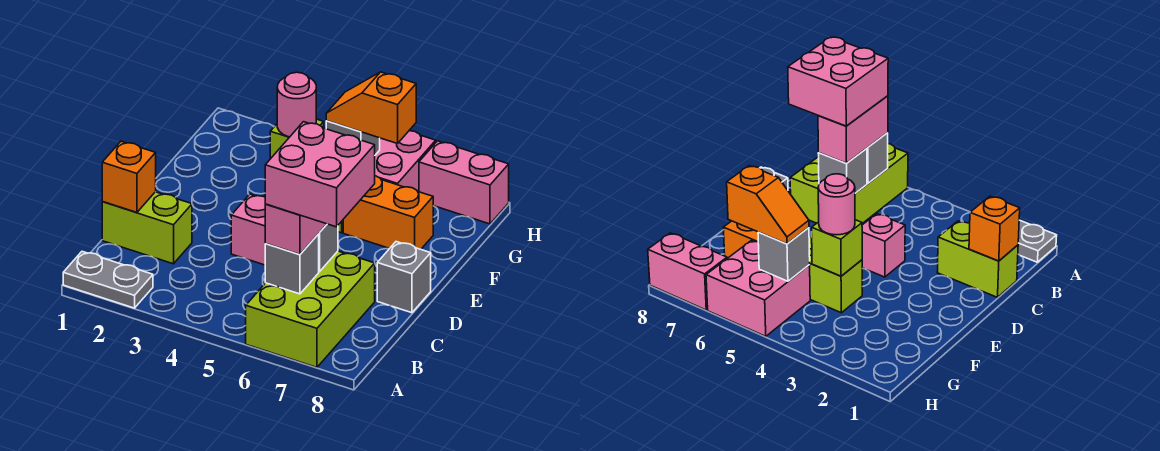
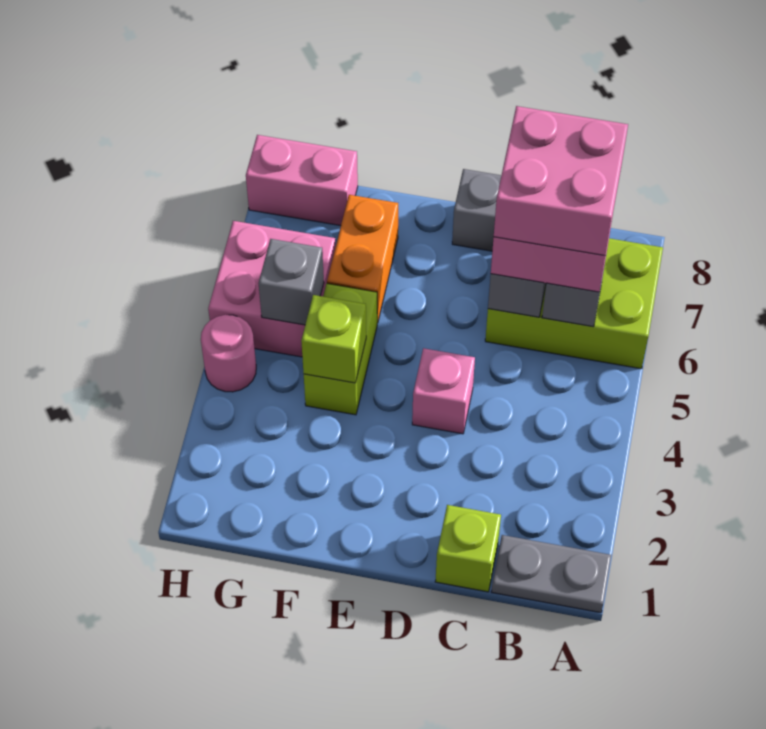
grey 1x2 plate [63,252,153,308] -> grey 1x2 plate turned to [491,535,611,613]
lime 1x2 brick [102,192,192,264] -> lime 1x1 brick [435,505,501,592]
orange 1x1 brick [102,141,156,212] -> none
pink 1x1 round brick [277,72,316,137] -> pink 1x1 round brick moved to [201,315,256,392]
orange 1x2 slope [326,72,416,144] -> none
pink 1x2 brick [419,141,509,224] -> pink 1x2 brick turned to [246,135,358,226]

